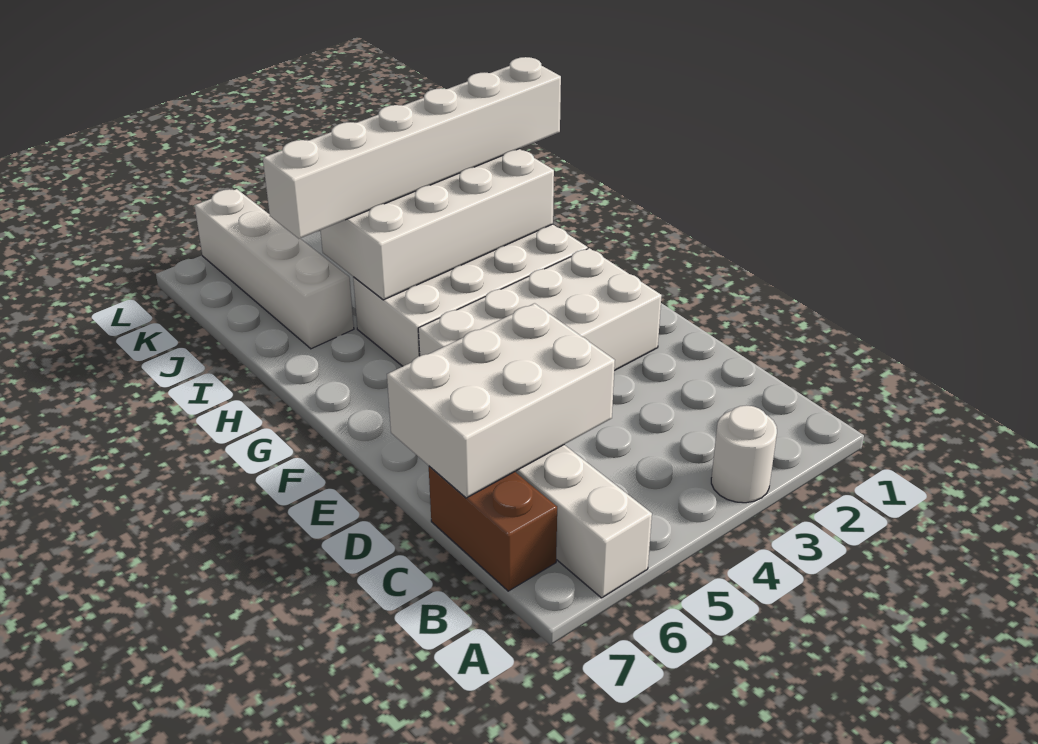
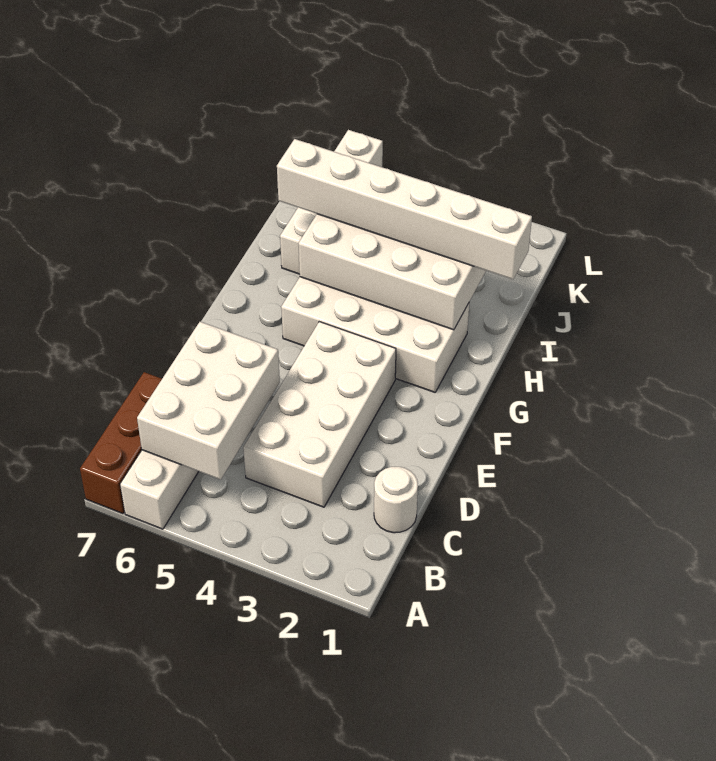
white 1x1 round brick [711,405,777,503] -> white 1x1 round brick moved to [374,467,418,533]
brown 1x2 brick [429,466,557,591] -> brown 1x3 brick [80,372,162,514]
white 2x3 brick [387,303,615,498] -> white 2x3 brick turned to [137,322,280,480]
white 2x4 brick [418,248,662,371] -> white 2x4 brick turned to [243,322,396,507]

